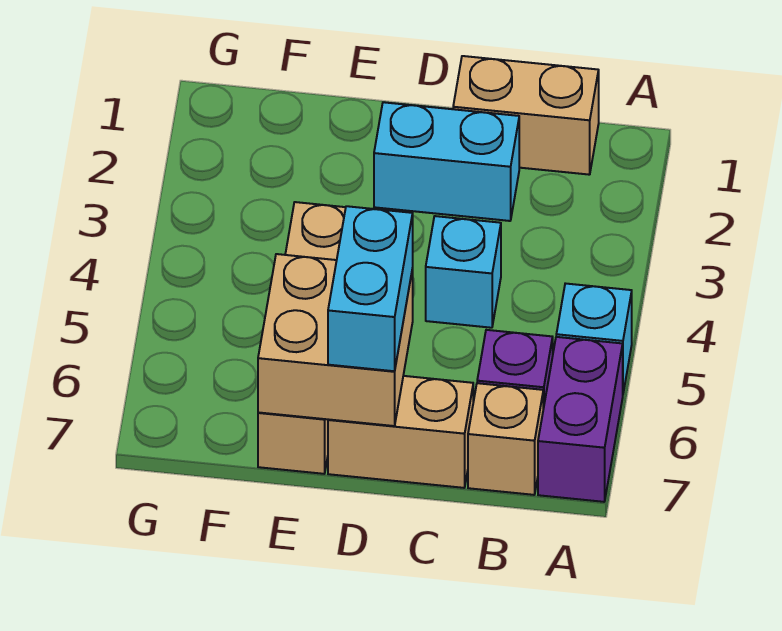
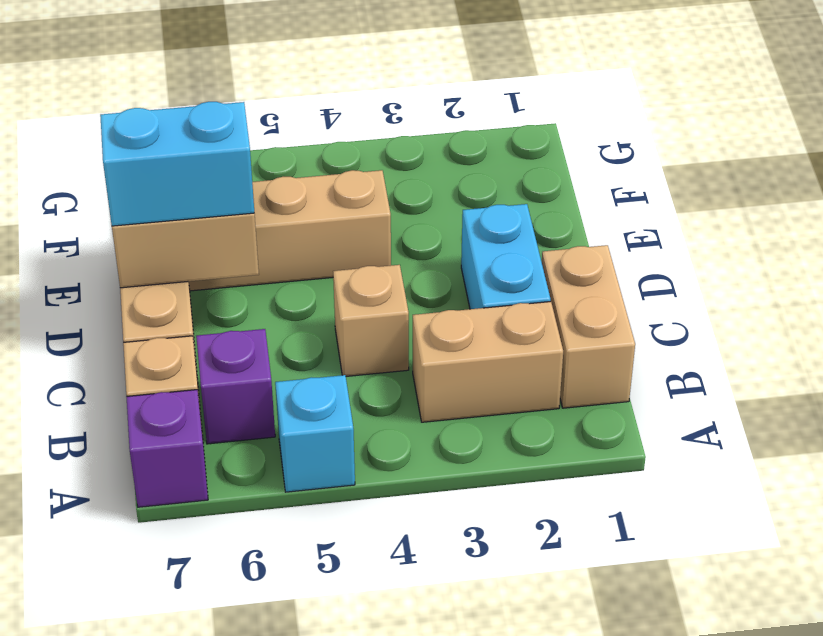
purple 1x2 brick [538,337,623,502] -> purple 1x1 brick [126,390,208,507]
none -> tan 1x2 brick [413,302,563,422]
cyan 1x1 brick [426,216,501,328] -> tan 1x1 brick [333,265,409,376]

